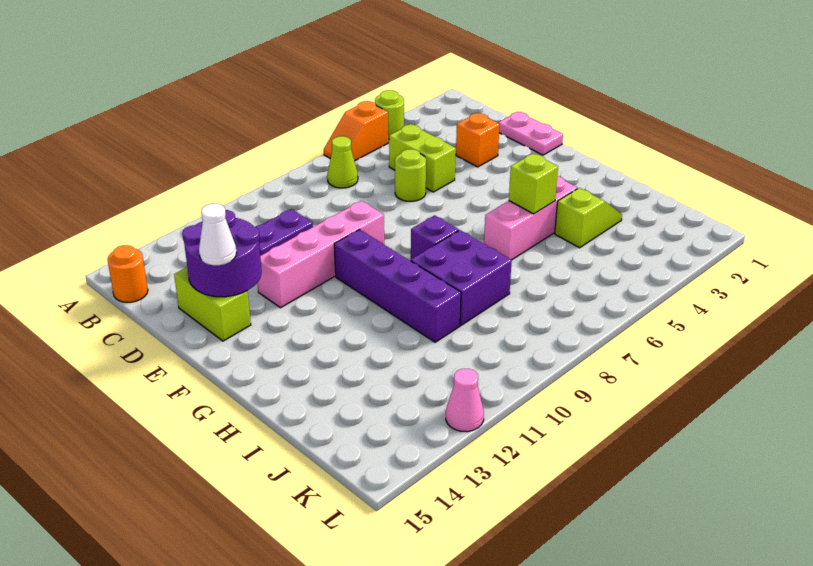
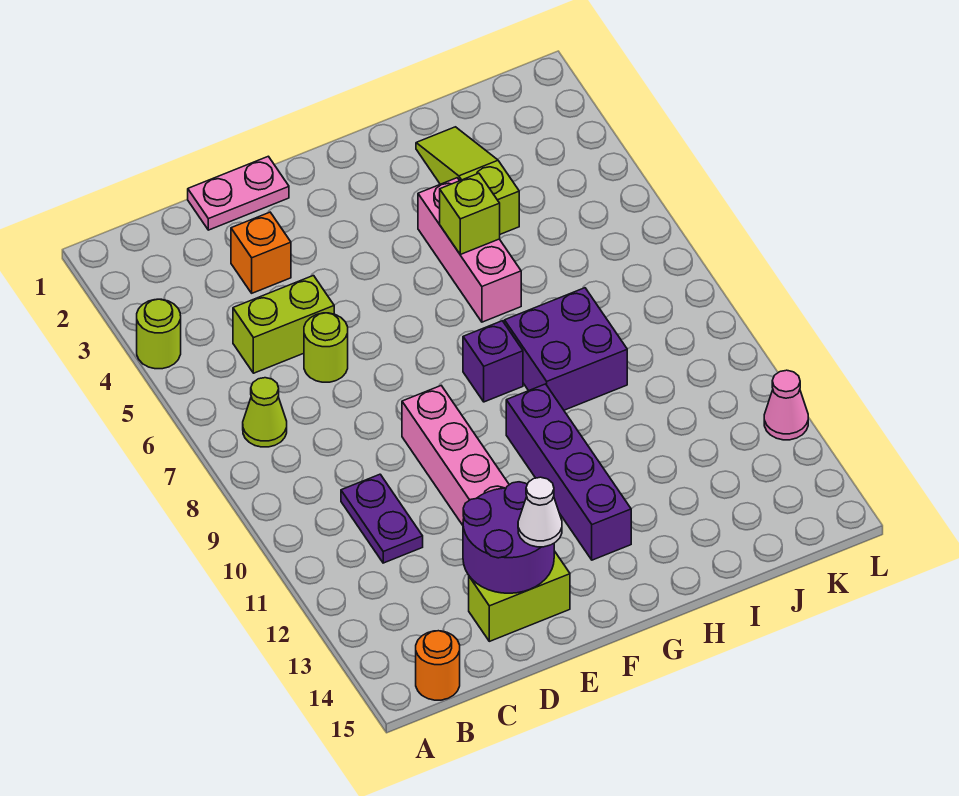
orange 1x2 slope [324,101,388,161] -> none
purple 1x4 brick [334,230,461,342] -> purple 1x4 brick turned to [506,384,631,560]
lime 1x2 slope [555,188,622,248] -> lime 1x3 slope [416,127,519,234]

